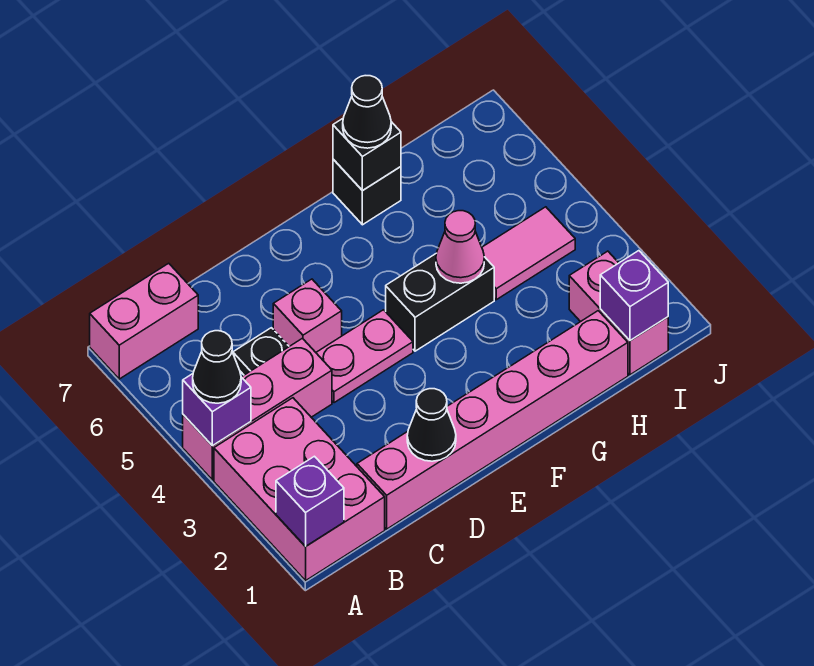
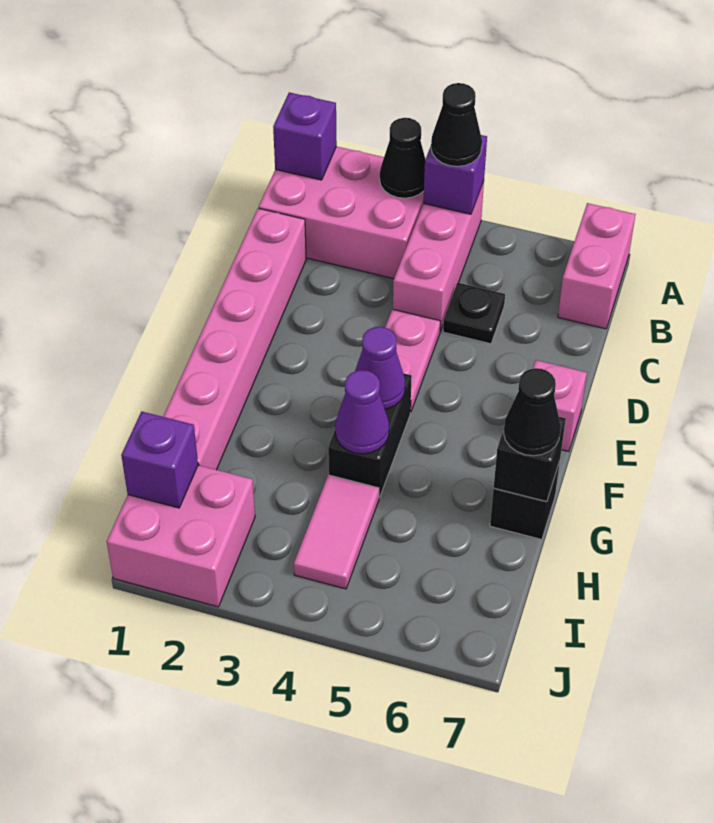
black 1x1 cone [407,389,456,461] -> black 1x1 cone moved to [380,118,425,198]
pink 1x1 brick [273,279,342,352] -> pink 1x1 brick moved to [533,360,587,452]
none -> purple 1x1 cone [355,327,405,409]
pink 1x1 cone [436,211,484,283] -> purple 1x1 cone [335,370,389,454]
pink 1x2 brick [569,251,668,375] -> pink 2x2 brick [107,465,255,607]

